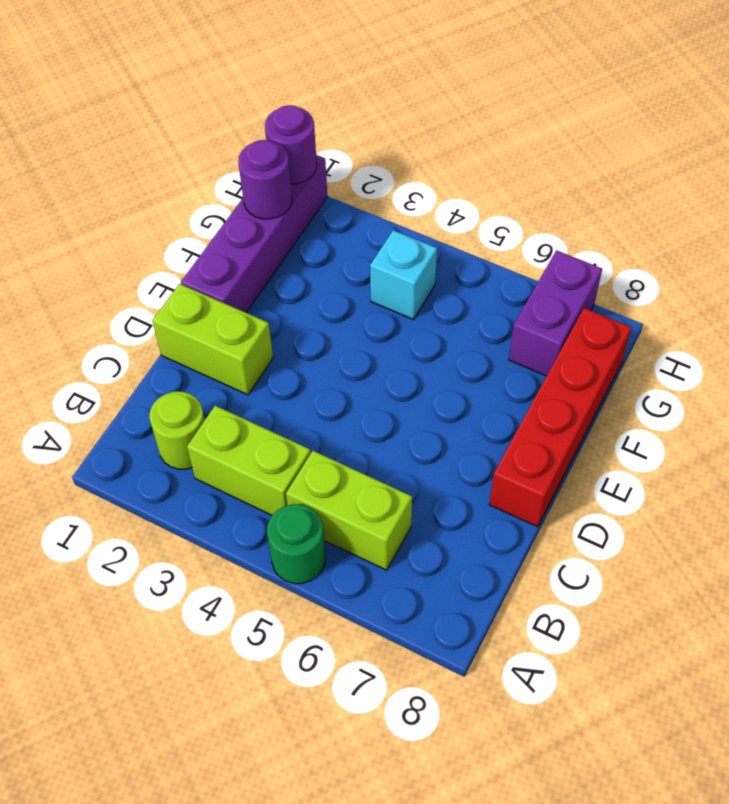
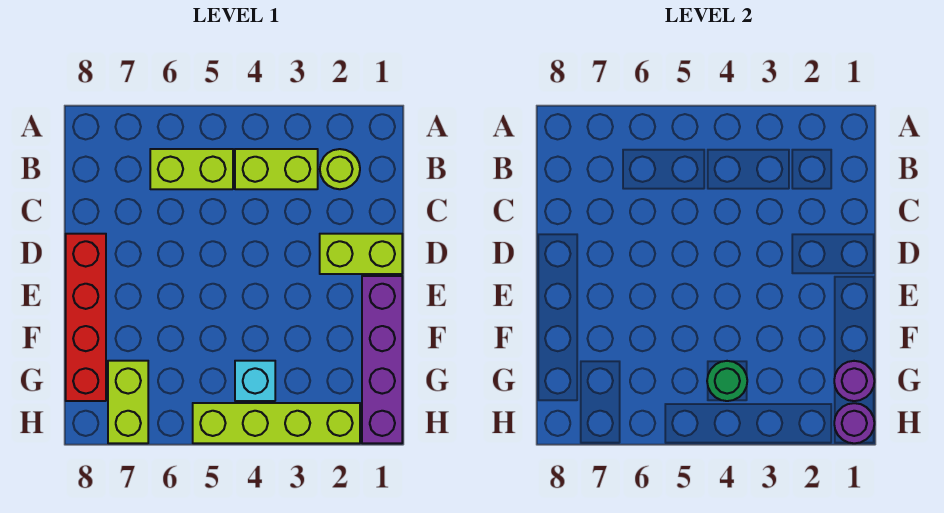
green 1x1 round brick [267,504,325,584] -> green 1x1 round brick moved to [707,361,747,401]
purple 1x2 brick [509,250,602,376] -> lime 1x2 brick [108,361,148,443]
none -> lime 1x4 brick [193,403,360,443]

